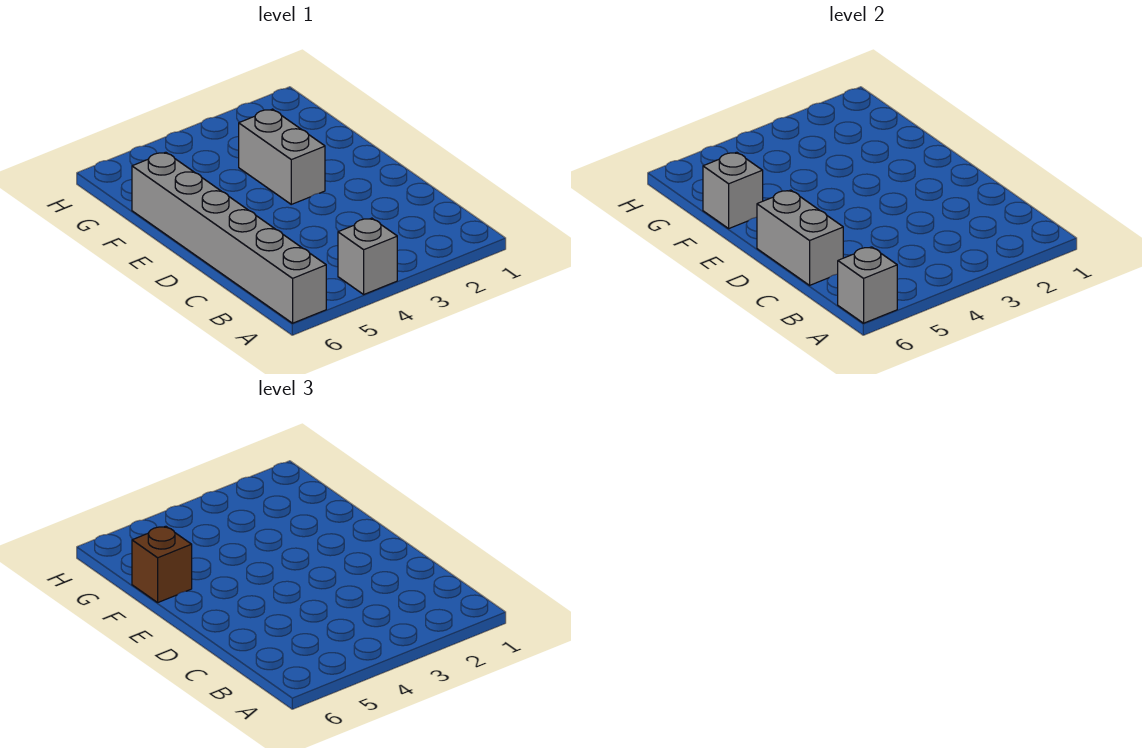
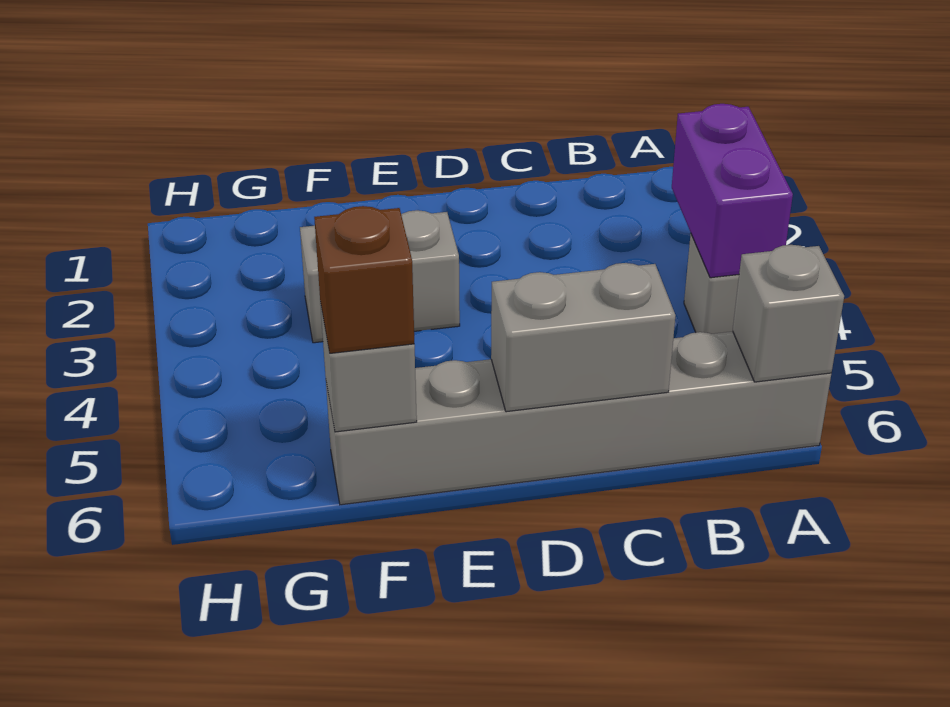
none -> purple 1x2 brick [672,104,793,278]

